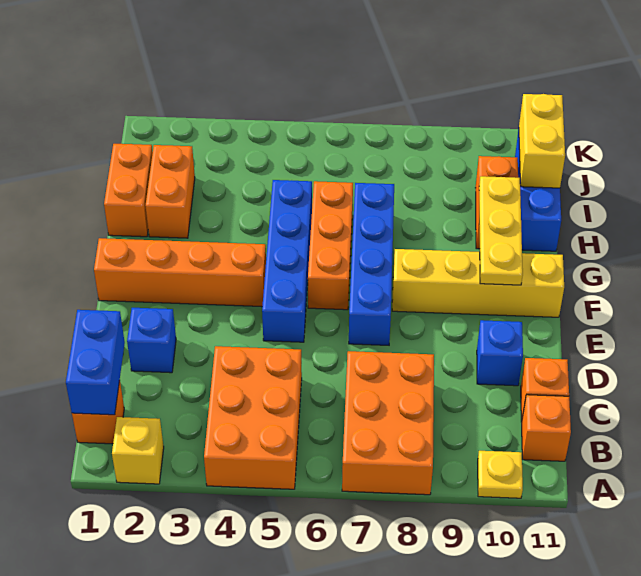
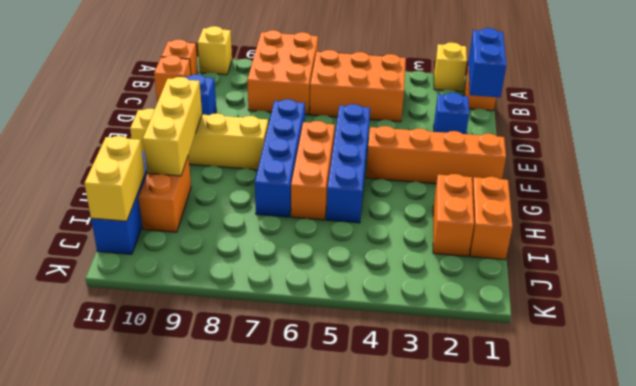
orange 2x3 brick [204,346,302,489] -> orange 2x3 brick turned to [310,50,406,122]
yellow 1x1 plate [478,451,523,498] -> yellow 1x1 brick [198,26,232,75]
yellow 1x3 plate [479,176,523,285] -> yellow 1x3 brick [143,77,202,176]

